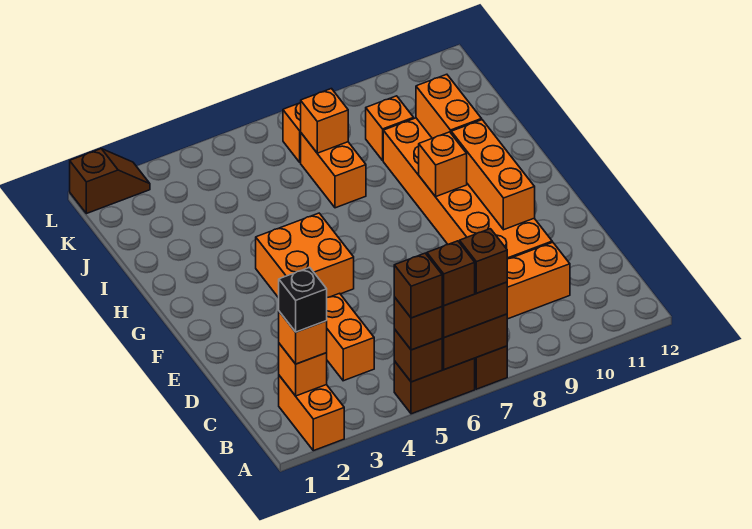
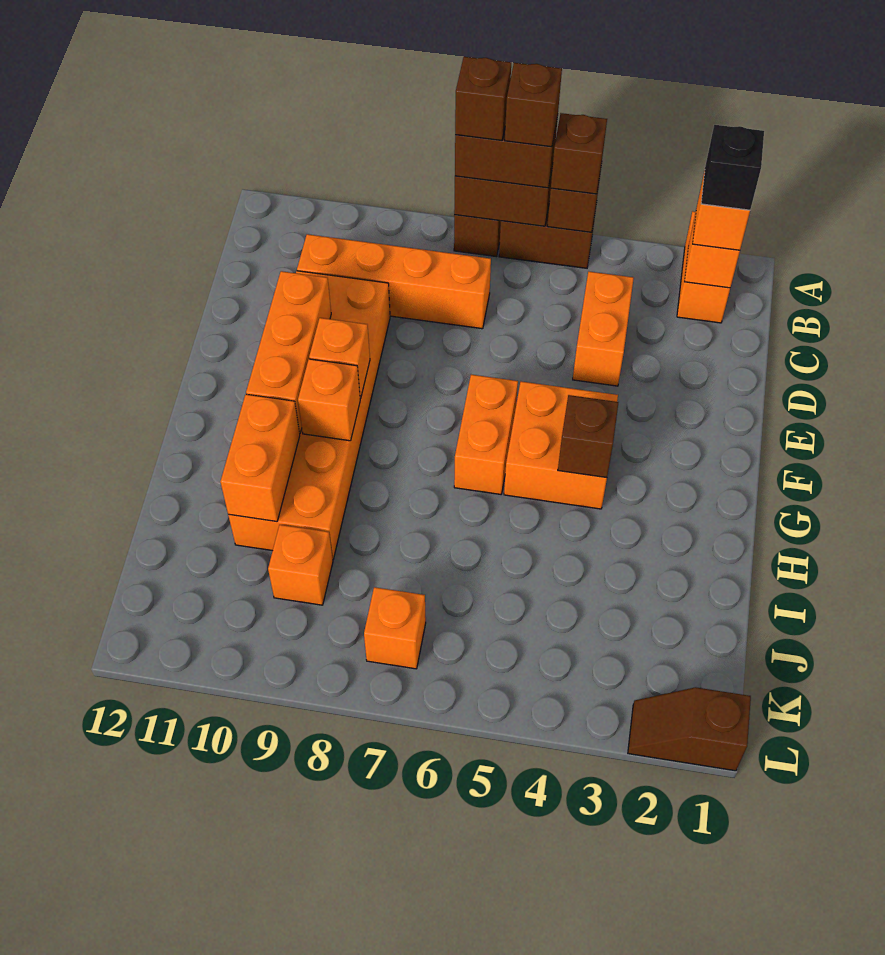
brown 1x1 brick [394,253,443,318] -> brown 1x1 brick moved to [558,395,619,478]
orange 1x2 brick [301,133,366,208] -> orange 1x2 brick moved to [454,375,518,494]
orange 1x1 brick [301,89,348,153] -> orange 1x1 brick moved to [309,318,370,399]

